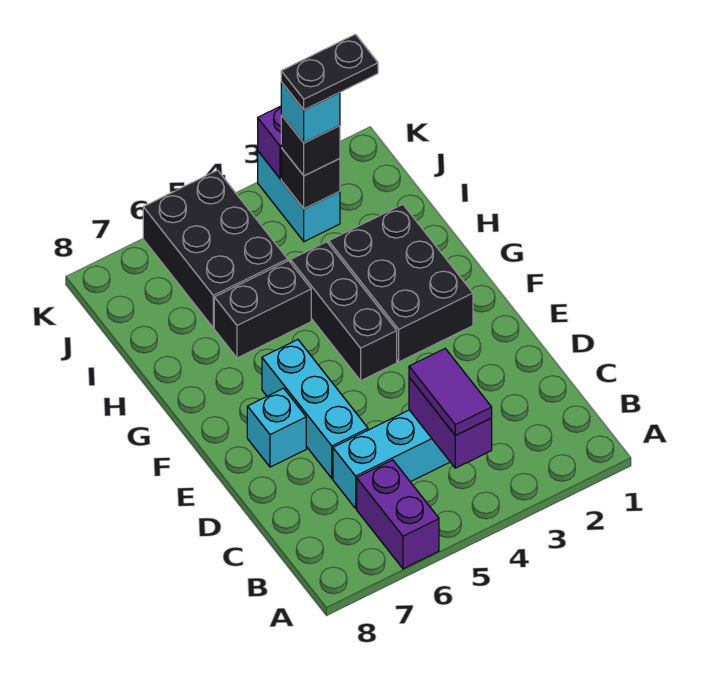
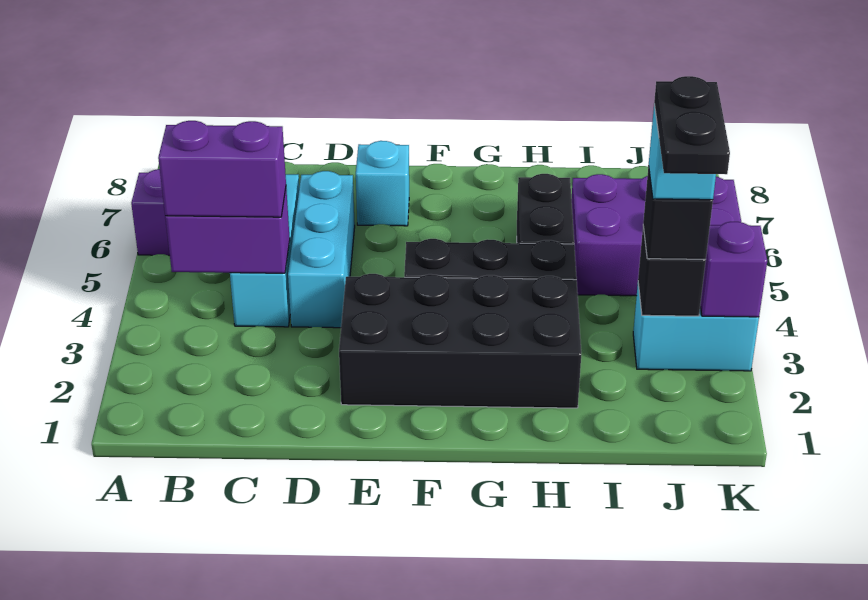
purple 1x2 tile [409,349,492,435] -> purple 1x2 brick [158,121,286,217]
cyan 1x3 brick [262,340,368,478] -> cyan 1x3 brick turned to [288,171,355,328]
black 2x3 brick [329,204,473,362] -> black 2x4 brick [339,274,581,408]
black 2x3 brick [143,170,288,328] -> purple 2x3 brick [572,174,741,296]

